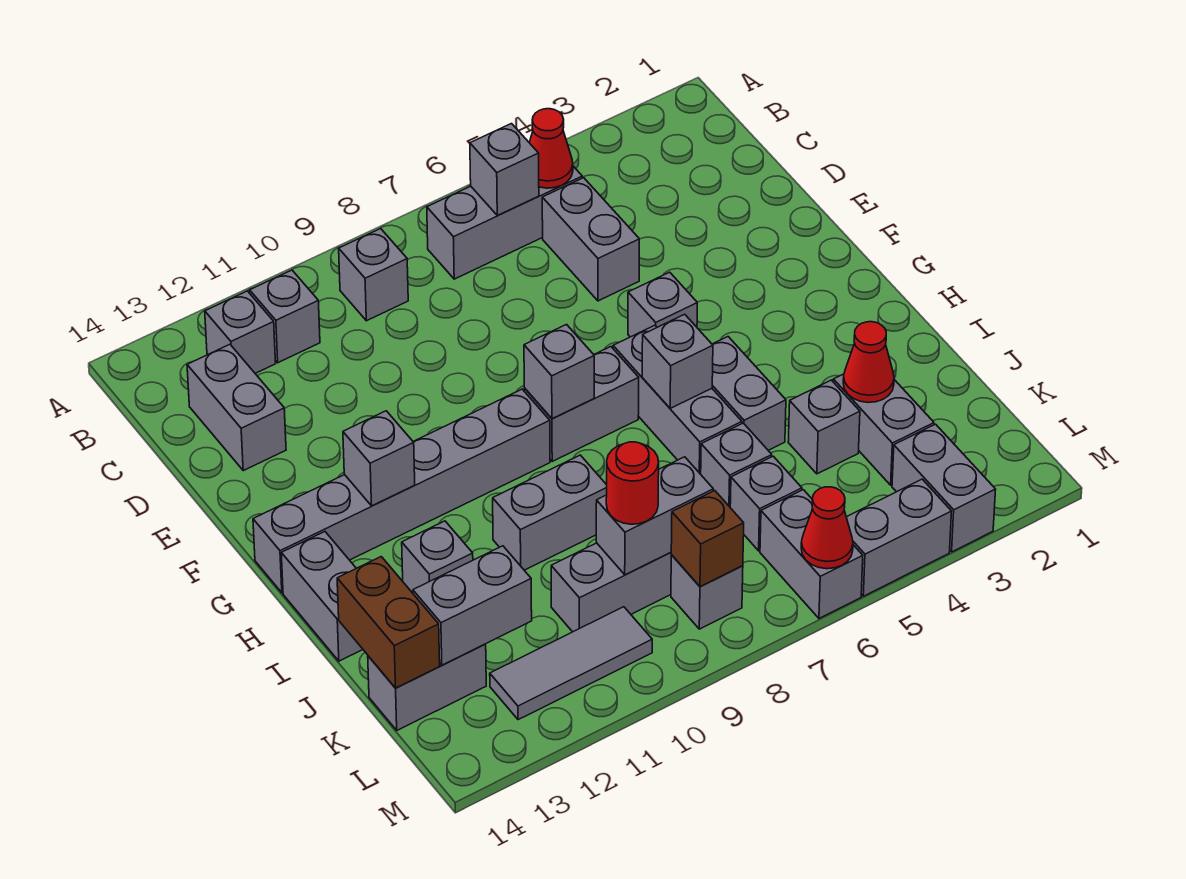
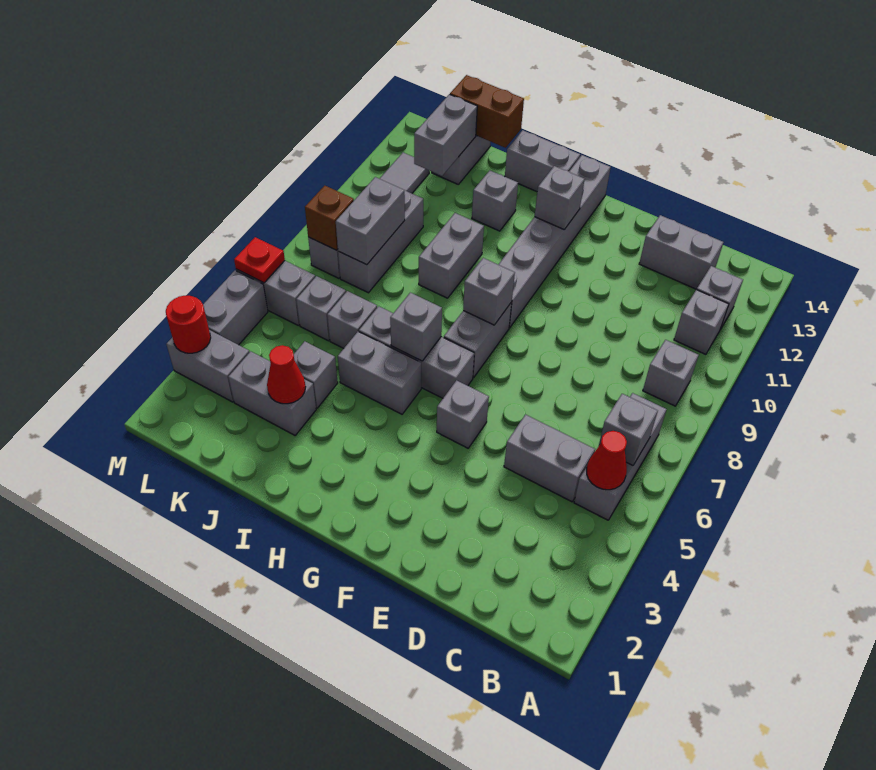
red 1x1 round brick [606,442,659,524] -> red 1x1 round brick moved to [166,296,211,353]
red 1x1 cone [801,487,853,569] -> red 1x1 plate [234,237,285,283]

